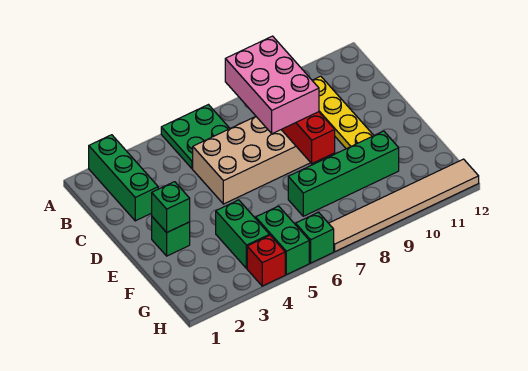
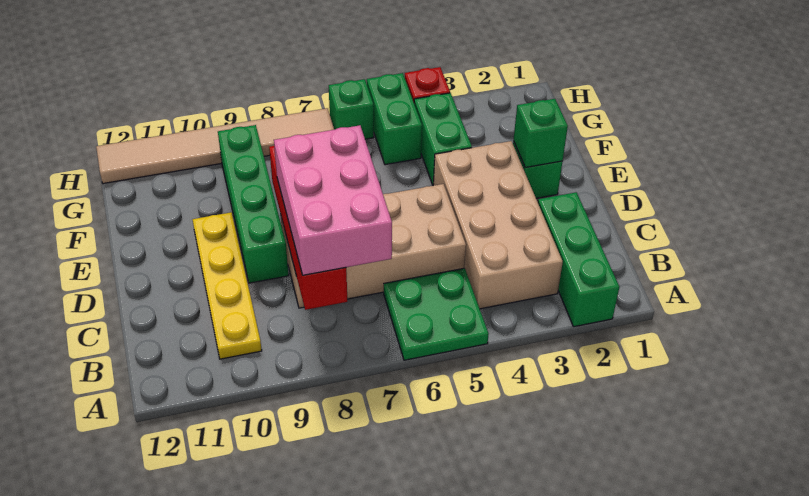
none -> tan 2x4 brick [433,141,563,309]
green 1x4 brick [288,131,399,216] -> green 1x4 brick turned to [218,125,289,283]

